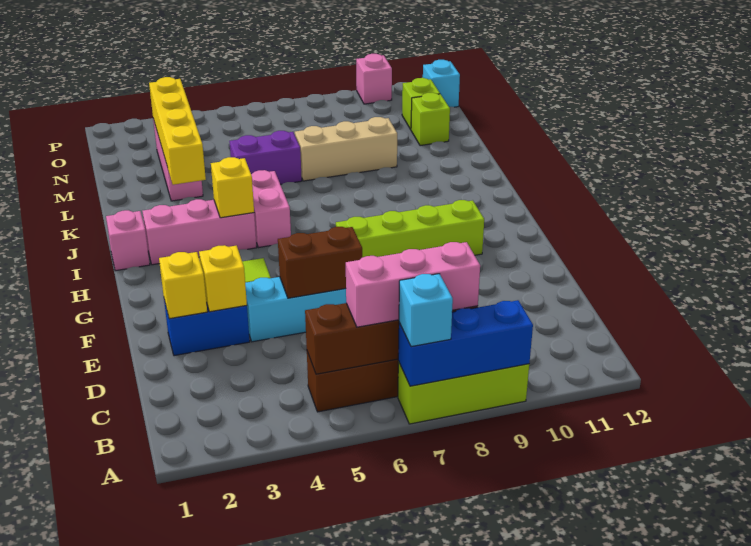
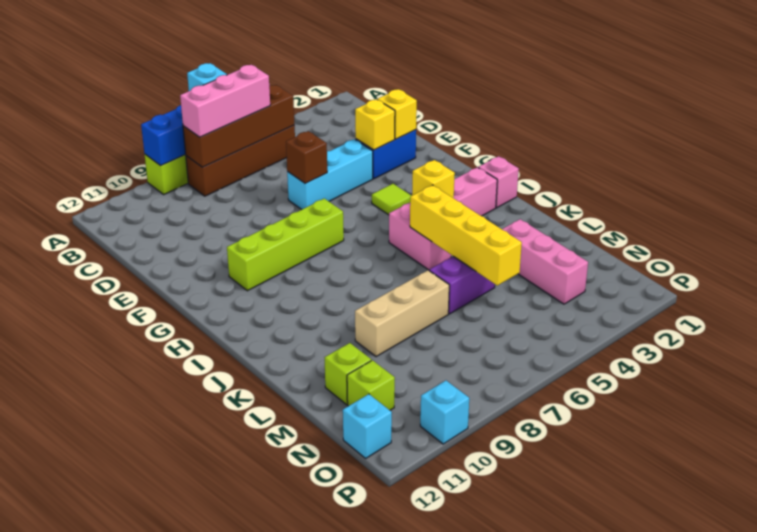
brown 1x2 brick [278,227,362,298] -> brown 1x1 brick [286,131,327,183]
yellow 1x4 brick [149,77,206,185] -> yellow 1x4 brick moved to [410,185,522,285]
pink 1x1 brick [356,54,392,104] -> cyan 1x1 brick [420,380,469,444]

